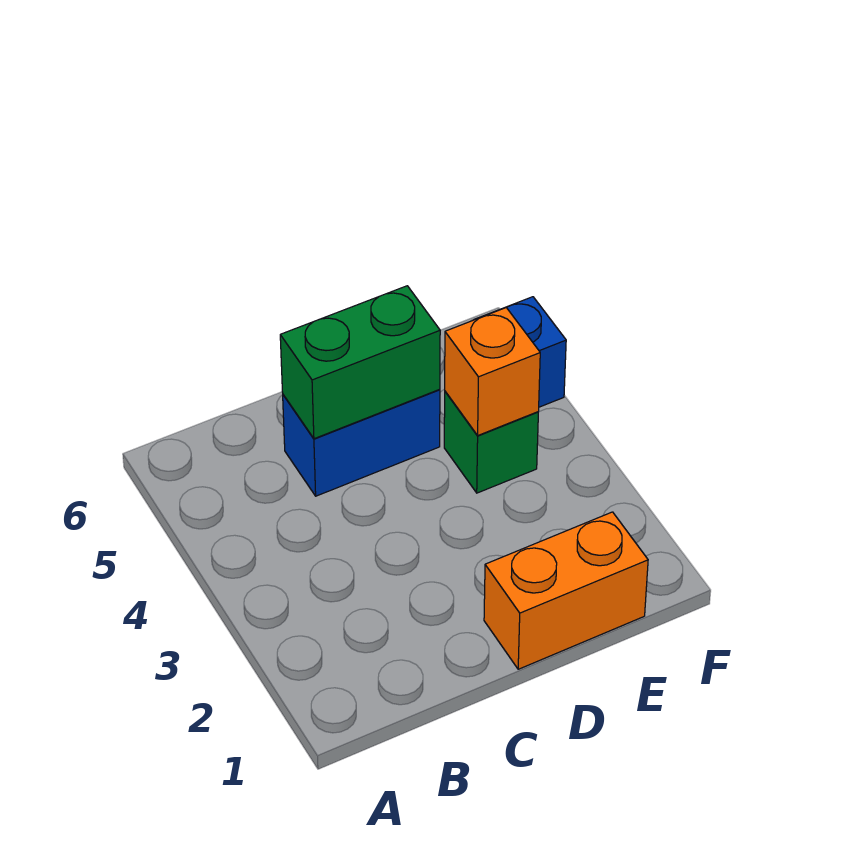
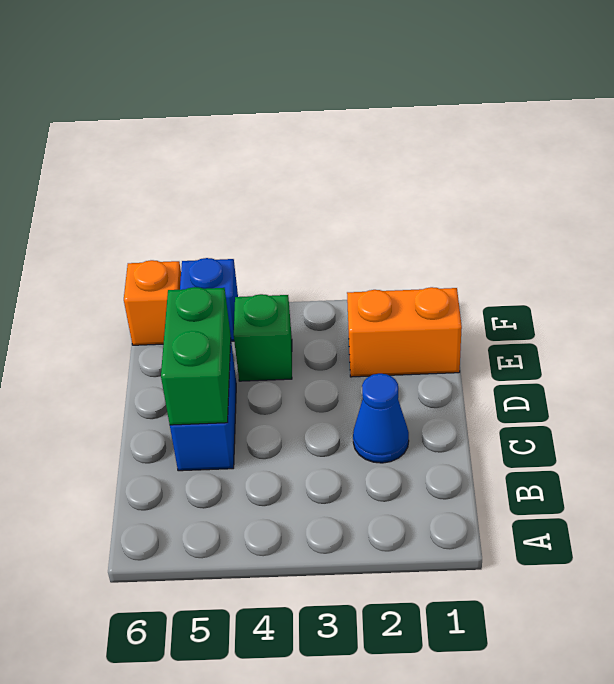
none -> blue 1x1 cone [353,374,409,463]
orange 1x2 brick [484,512,648,669] -> orange 1x2 brick turned to [347,287,462,377]
orange 1x1 brick [445,308,540,435] -> orange 1x1 brick moved to [124,260,181,345]

